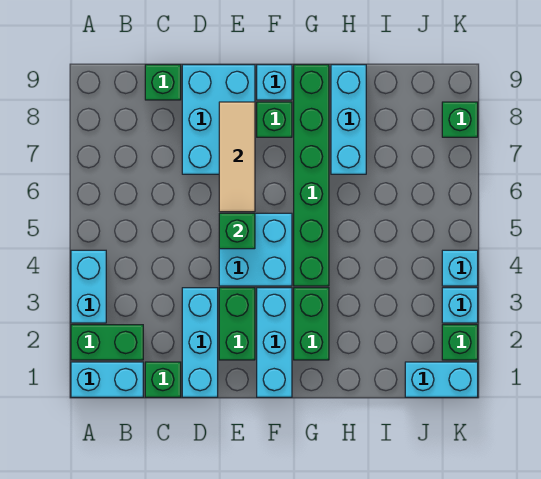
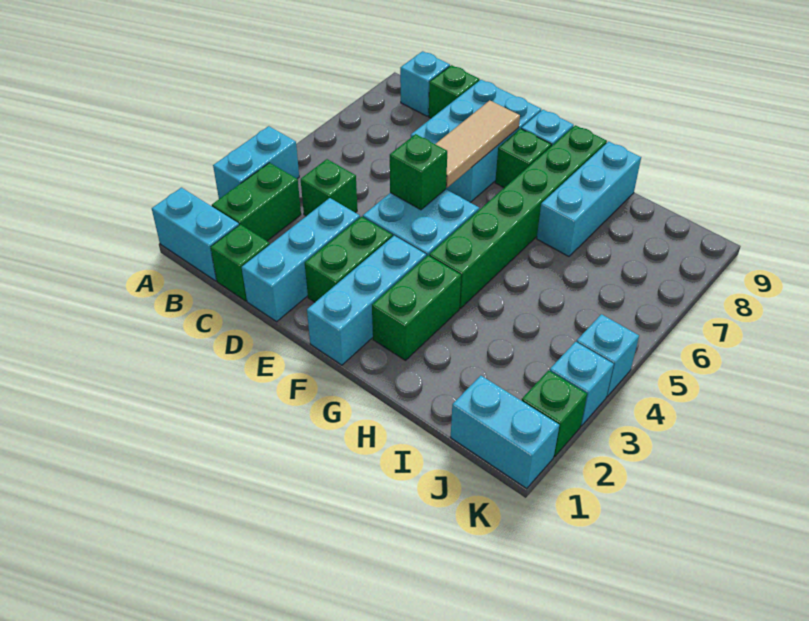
green 1x2 brick [71,325,143,360] -> green 1x2 brick turned to [212,163,301,241]
none -> cyan 1x1 brick [400,51,450,116]
green 1x1 brick [442,102,478,137] -> green 1x1 brick moved to [301,159,357,216]

